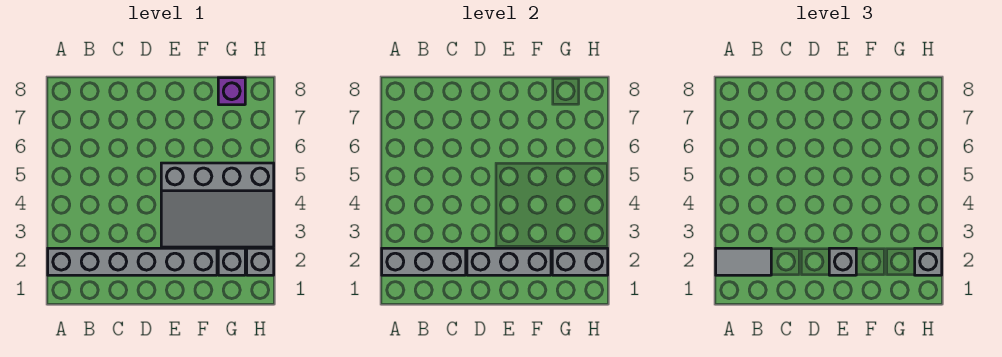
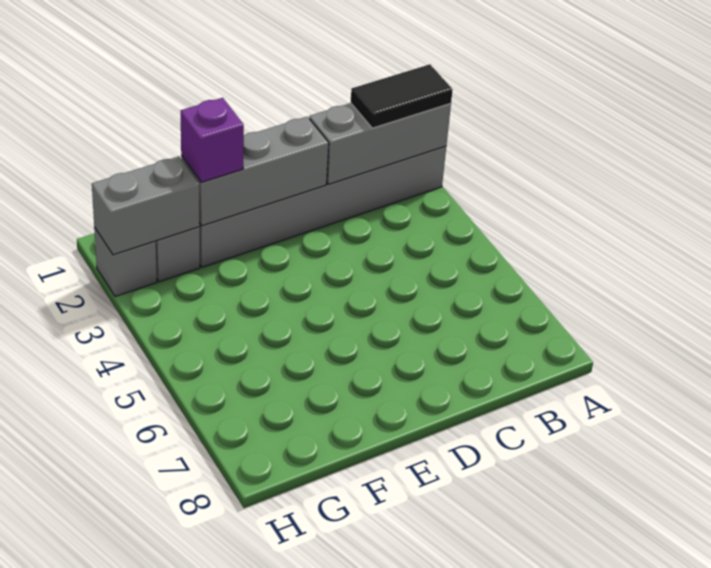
grey 1x2 tile [716,248,771,275] -> black 1x2 tile [351,64,453,128]
grey 1x1 brick [829,248,856,275] -> none
grey 3x4 slope [161,163,274,247] -> none
purple 1x1 brick [218,78,245,105] -> purple 1x1 brick moved to [181,98,244,182]
grey 1x1 brick [915,248,942,275] -> none

